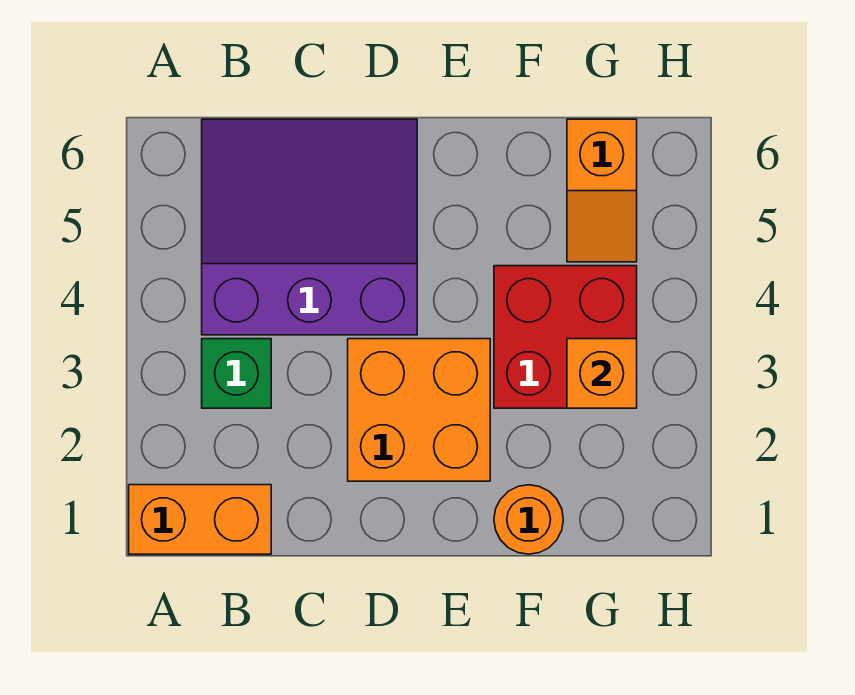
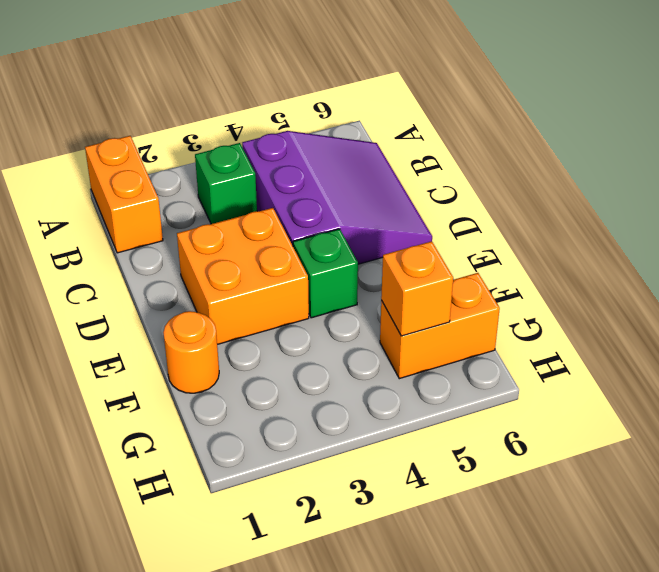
none -> green 1x1 brick [293,229,358,318]
red 2x2 brick [494,266,637,408] -> none
orange 1x1 brick [567,339,637,408] -> orange 1x1 brick moved to [381,241,453,336]
orange 1x2 slope [567,119,637,262] -> orange 1x2 brick [380,273,500,379]

